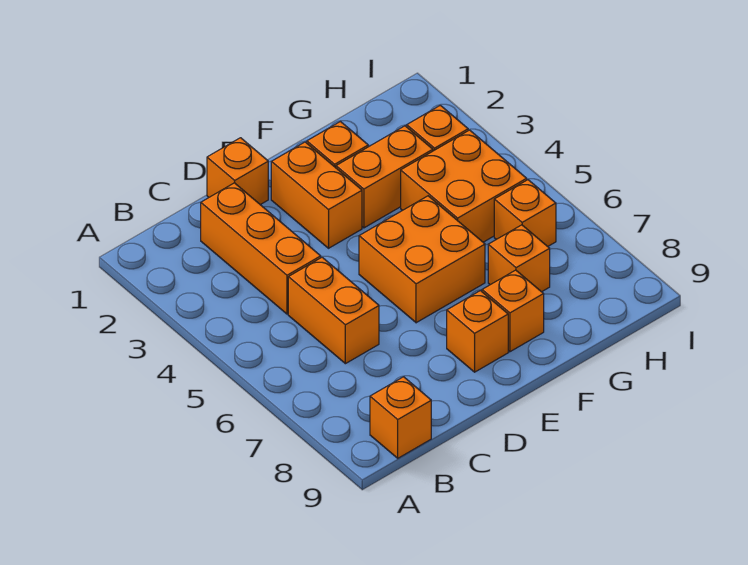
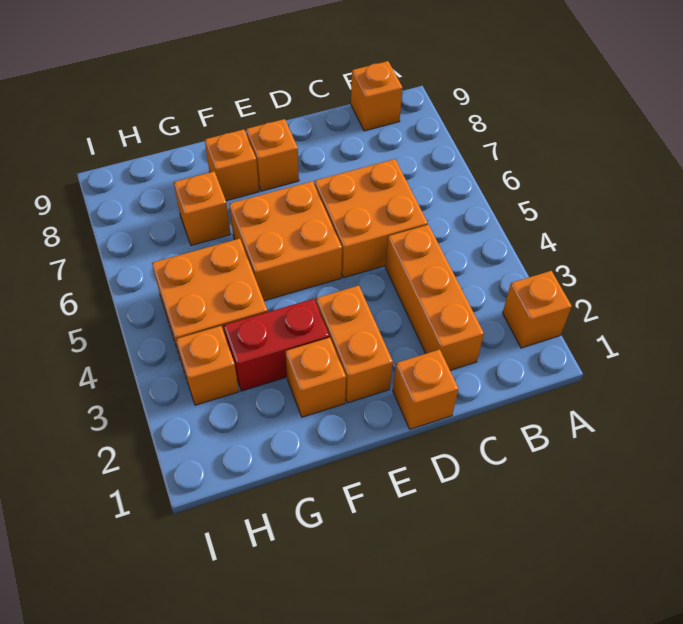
orange 1x2 brick [288,257,379,364] -> orange 2x2 brick [315,159,428,278]
orange 1x2 brick [336,126,433,228] -> red 1x2 brick [224,299,329,391]
orange 1x1 brick [494,180,556,246] -> orange 1x1 brick moved to [503,271,572,348]

